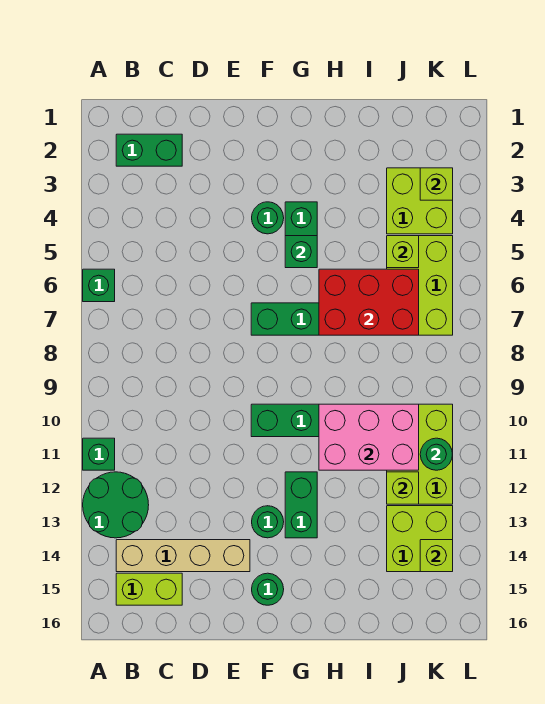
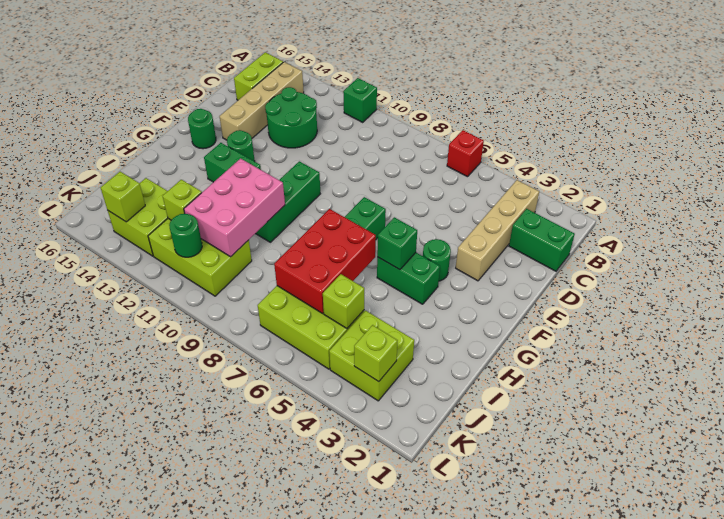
green 1x1 brick [83,269,115,302] -> red 1x1 brick [447,130,484,177]
green 2x2 round brick [83,472,149,538] -> green 2x2 round brick moved to [265,87,317,148]
green 1x2 brick [116,134,182,166] -> green 1x2 brick turned to [509,209,575,271]
none -> tan 1x4 brick [456,180,539,281]

